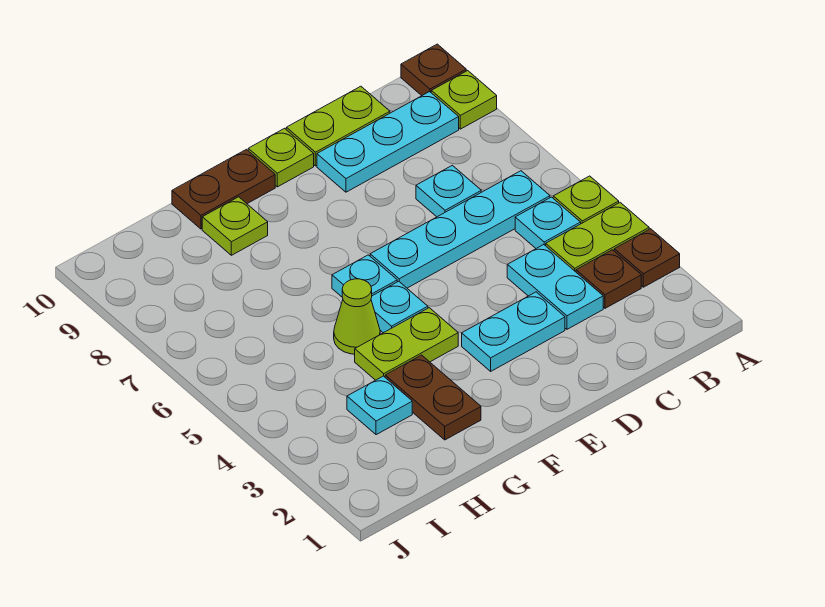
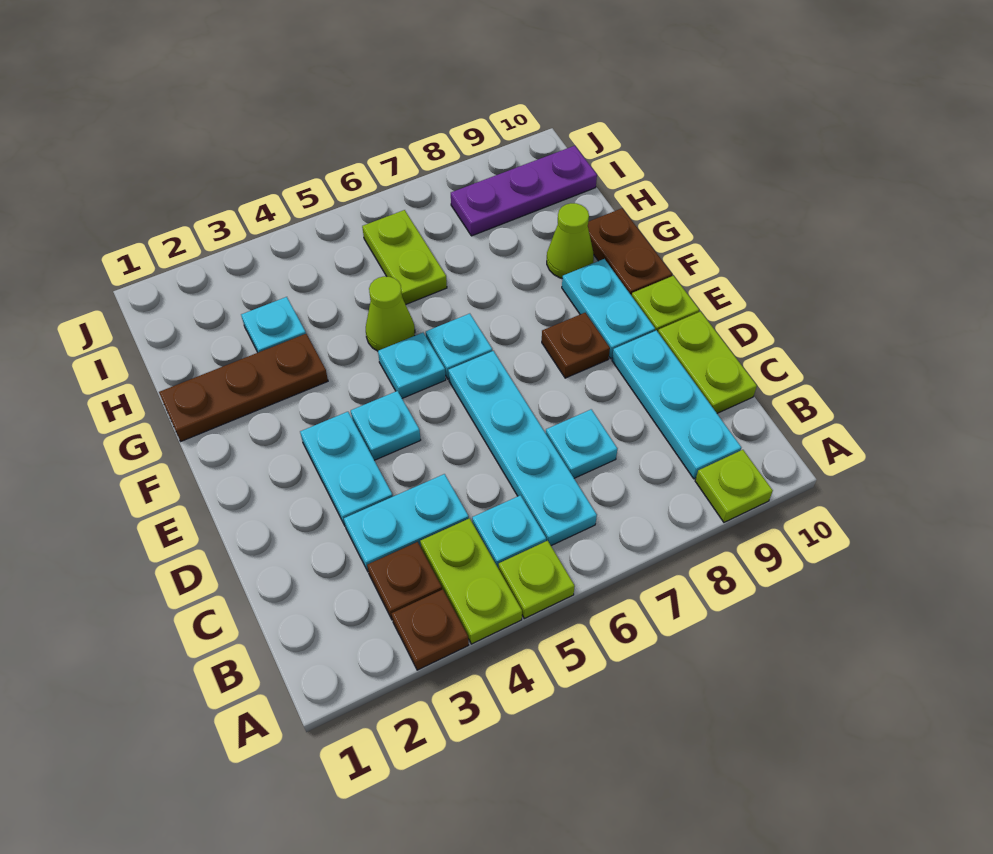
brown 1x1 plate [401,44,466,96] -> brown 1x1 plate moved to [542,313,610,378]
none -> cyan 1x1 plate [351,391,421,460]
none -> cyan 1x2 plate [562,259,655,358]
lime 1x2 plate [355,308,458,380] -> lime 1x2 plate moved to [362,210,447,304]
brown 1x2 plate [385,355,481,440] -> brown 1x3 plate [159,334,328,441]
lime 1x1 plate [202,197,268,255] -> lime 1x1 cone [547,203,594,278]
none -> purple 1x3 plate [451,146,597,236]

